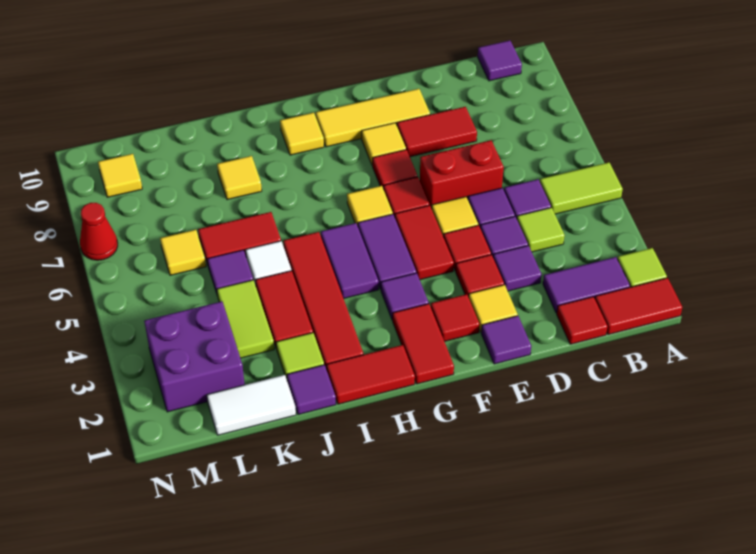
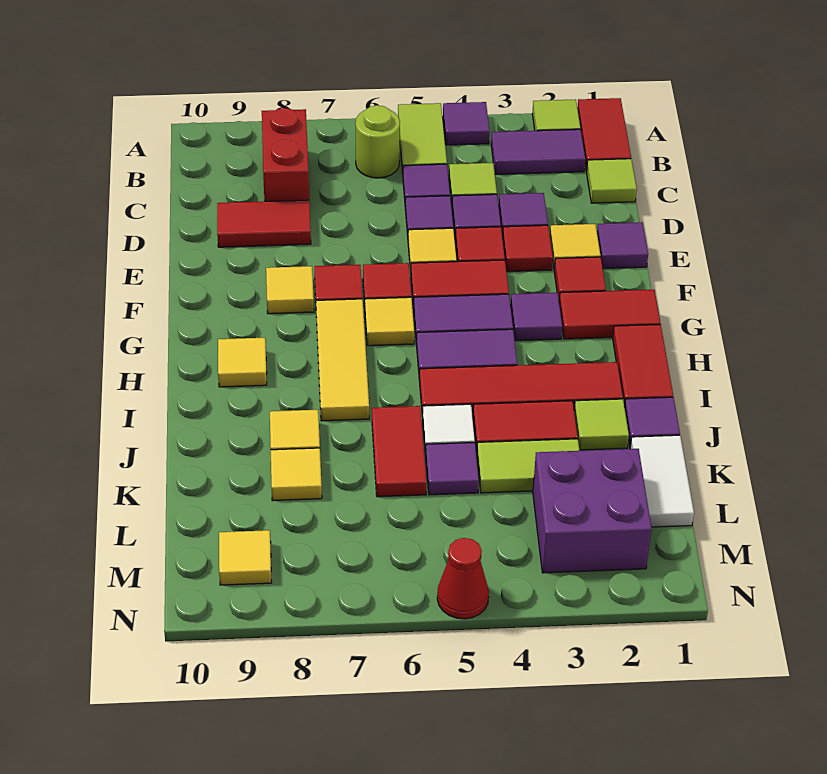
purple 1x2 tile [543,257,630,313] -> purple 1x2 tile turned to [491,129,585,175]
none -> lime 1x1 round brick [355,105,400,178]
purple 1x1 tile [478,40,522,81] -> purple 1x1 tile moved to [443,102,489,145]
red 1x1 tile [557,297,607,344] -> lime 1x1 tile [587,159,637,203]
red 1x2 brick [420,140,504,209] -> red 1x2 brick moved to [262,108,309,201]
red 1x2 tile [397,107,477,157] -> red 1x2 tile turned to [217,200,311,247]
yellow 1x3 tile [316,89,430,147] -> yellow 1x3 tile moved to [316,299,369,421]
yellow 1x1 tile [160,230,206,275] -> yellow 1x1 tile moved to [271,448,322,501]
red 1x1 cone [80,203,118,260] -> red 1x1 cone moved to [437,538,489,619]

